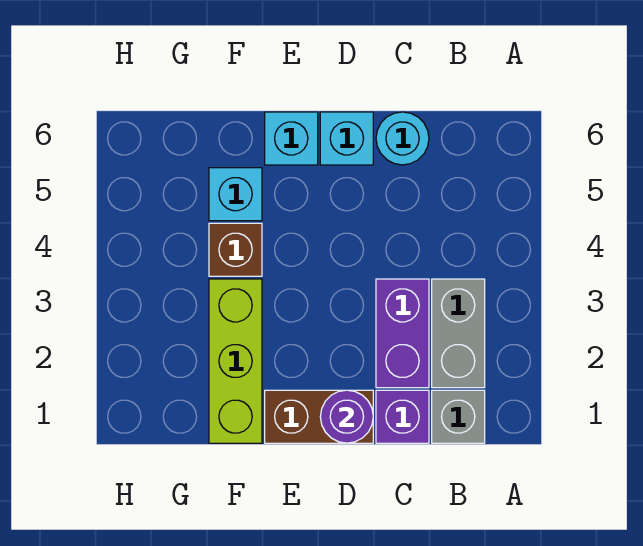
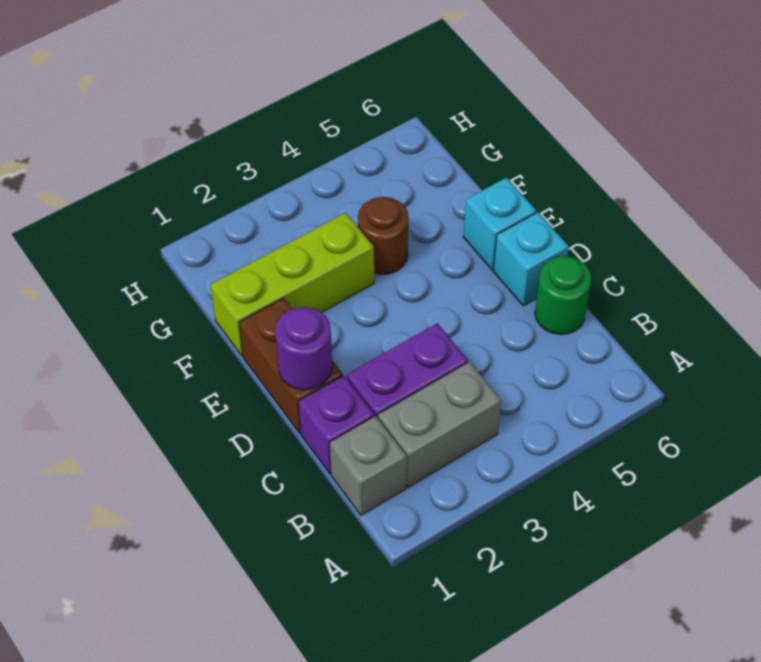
cyan 1x1 round brick [376,112,429,165] -> green 1x1 round brick [535,256,592,335]
brown 1x1 brick [209,223,262,276] -> brown 1x1 round brick [358,197,409,275]
cyan 1x1 brick [209,168,262,221] -> none

